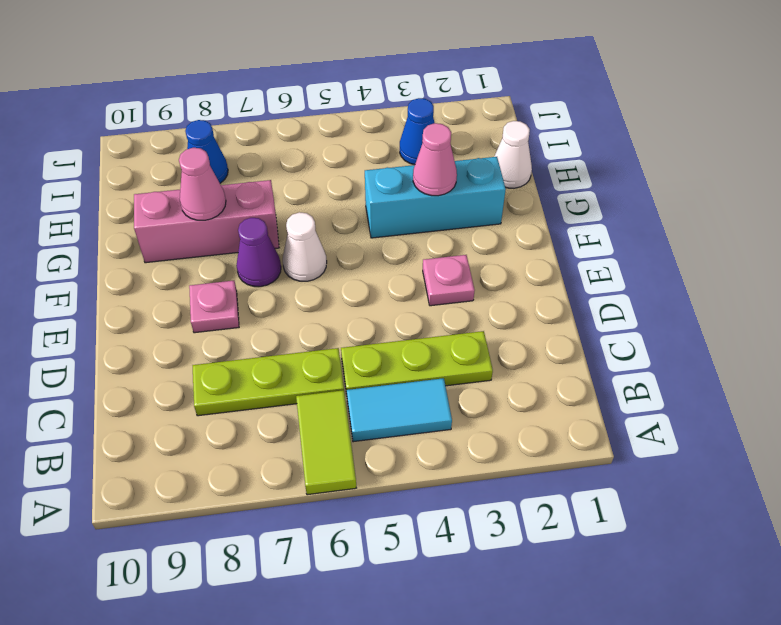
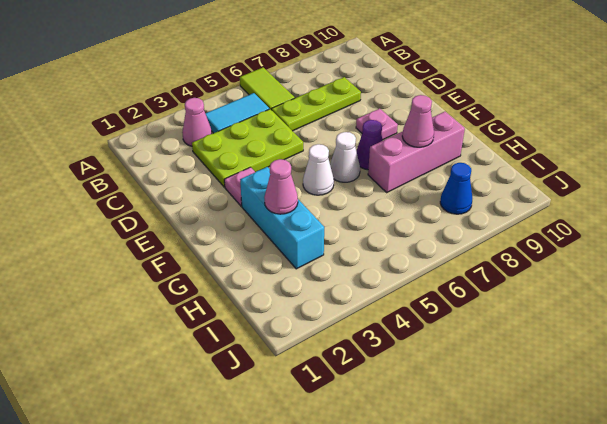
none -> pink 1x1 cone [182,98,212,146]
lime 1x3 plate [341,331,493,394] -> lime 2x3 plate [192,109,303,187]
cyan 1x3 brick [365,157,506,238] -> cyan 1x3 brick turned to [240,167,324,269]
white 1x1 cone [494,121,532,188] -> white 1x1 cone moved to [303,144,334,195]
blue 1x1 cone [400,98,435,165] -> none

